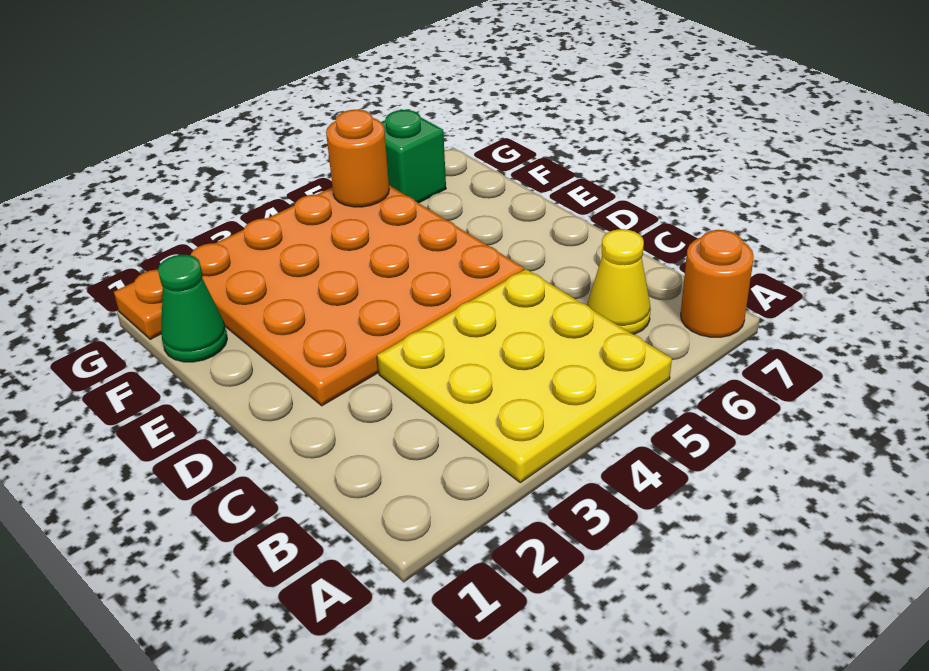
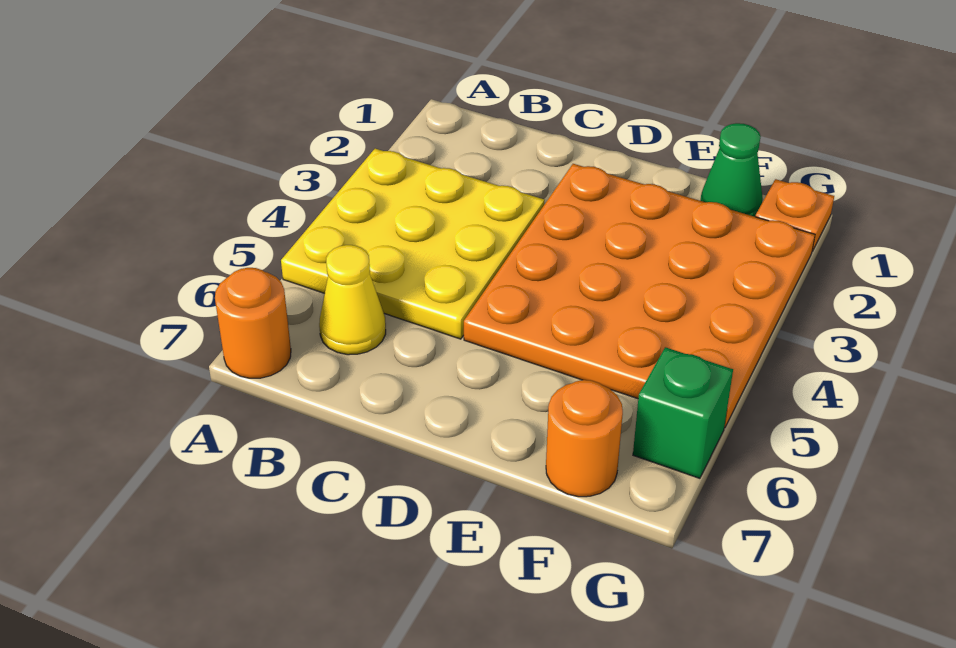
orange 1x1 round brick [326,110,389,207] -> orange 1x1 round brick moved to [546,380,623,497]

